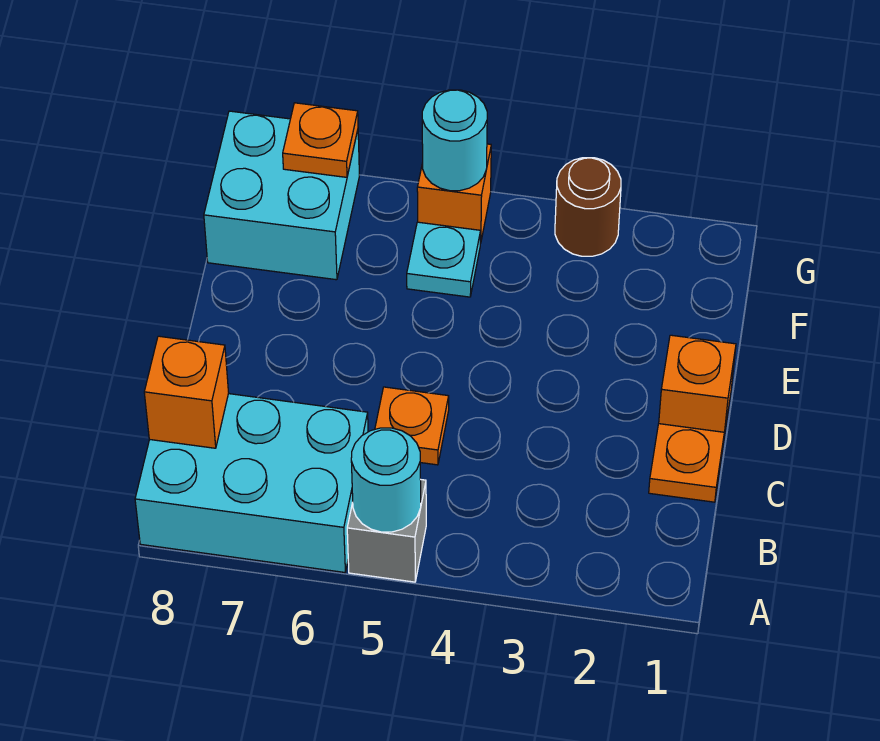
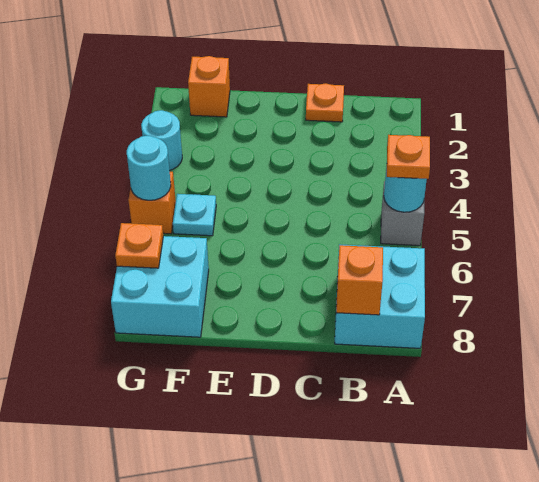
cyan 2x3 brick [135,394,368,572] -> cyan 2x2 brick [335,244,425,348]
orange 1x1 plate [375,387,449,465] -> orange 1x1 plate moved to [387,135,430,179]
orange 1x1 brick [659,335,736,436] -> orange 1x1 brick moved to [188,56,230,117]
brown 1x1 round brick [555,158,621,256] -> cyan 1x1 round brick [141,110,182,170]

